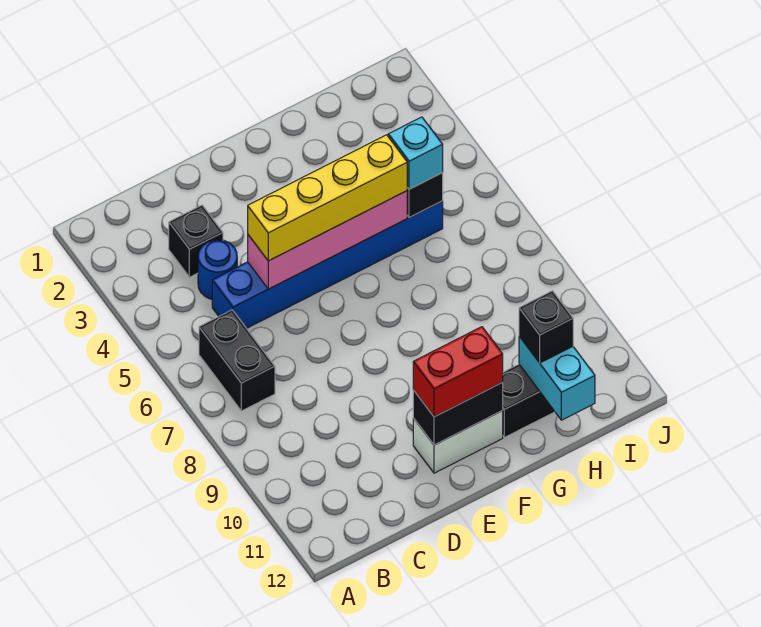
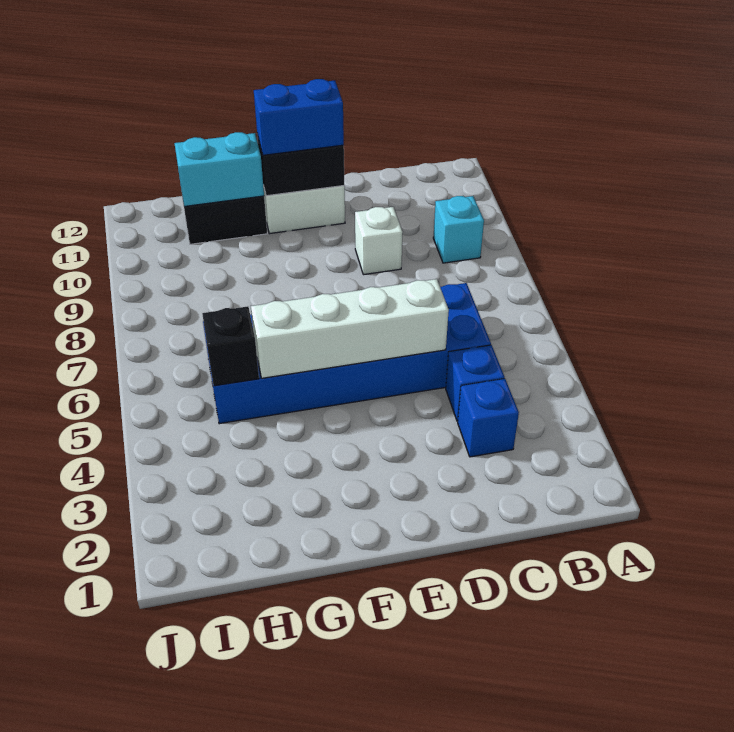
black 1x2 brick [199,310,275,411] -> none
black 1x1 brick [169,205,223,277] -> blue 1x1 brick [458,379,519,457]
blue 1x1 round brick [198,240,237,299] -> blue 1x1 brick [446,345,504,421]
blue 1x6 brick [212,201,443,328] -> blue 2x6 brick [203,283,491,424]
pink 1x4 brick [248,191,407,289] -> white 1x4 brick [251,279,449,378]
yellow 1x4 brick [248,135,407,261] -> none
none -> white 1x1 brick [355,207,403,275]
red 1x2 brick [413,327,503,417] -> blue 1x2 brick [254,79,344,155]
cyan 1x1 brick [388,117,443,189] -> cyan 1x1 brick moved to [433,196,484,263]
cyan 1x2 brick [519,336,595,420] -> cyan 1x2 brick turned to [174,132,264,206]
black 1x1 brick [519,291,573,363] -> none

